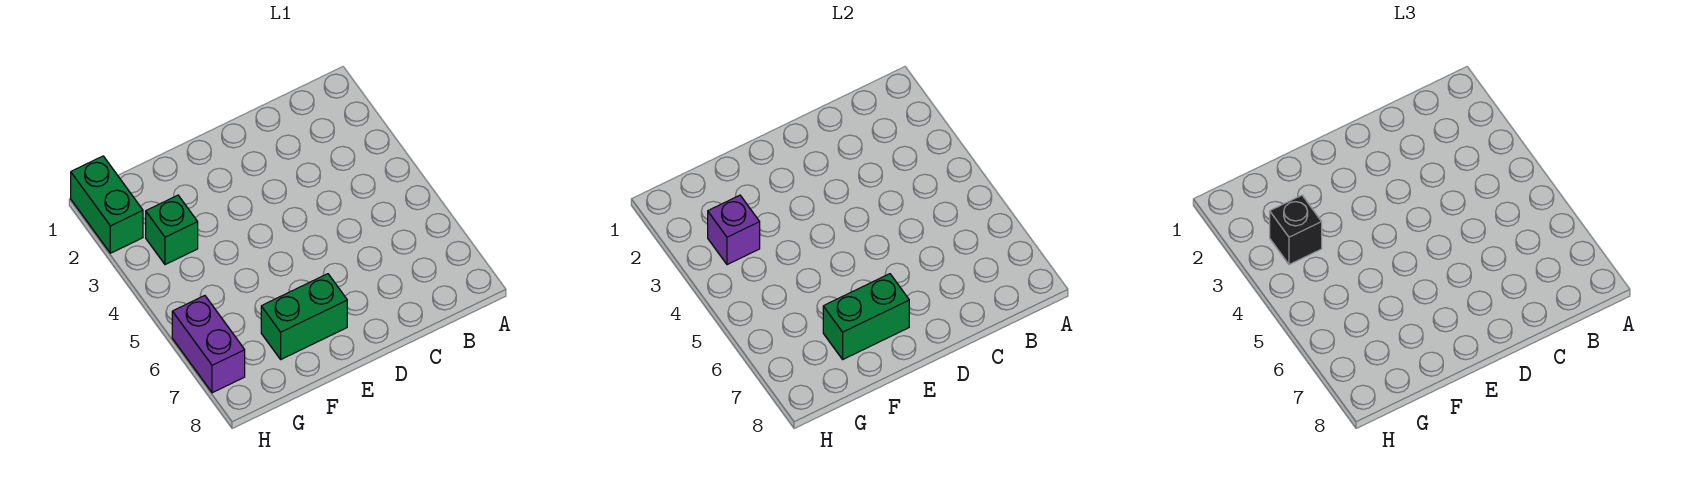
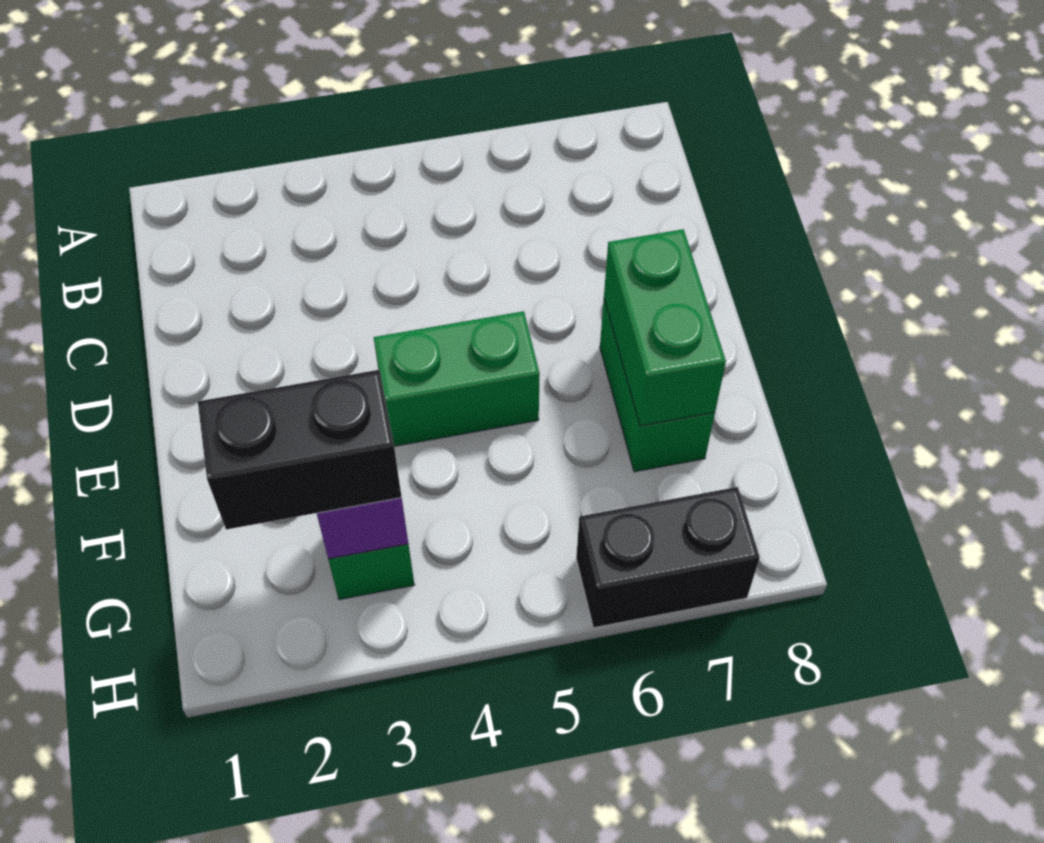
black 1x1 brick [1270,195,1322,265] -> black 1x2 brick [198,370,402,530]
green 1x2 brick [71,156,143,253] -> green 1x2 brick moved to [374,311,540,446]
purple 1x2 brick [172,296,245,393] -> black 1x2 brick [576,487,760,628]

